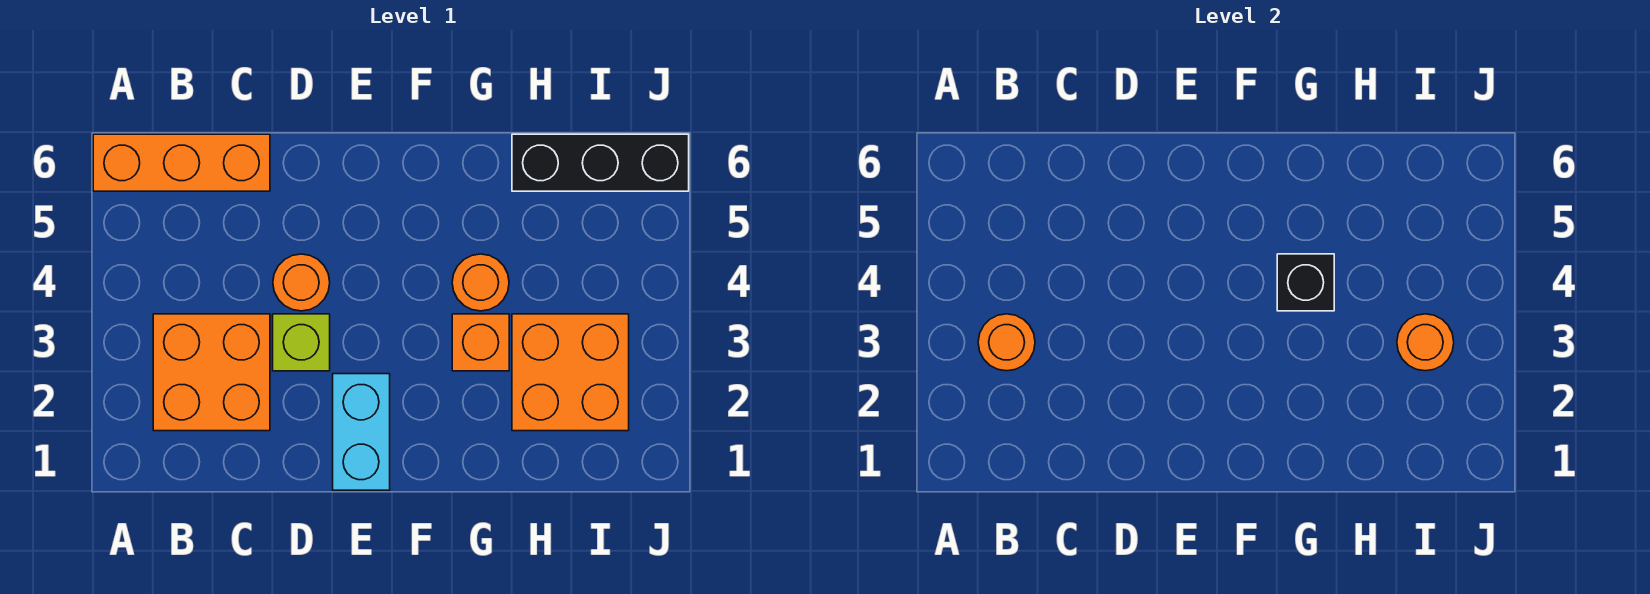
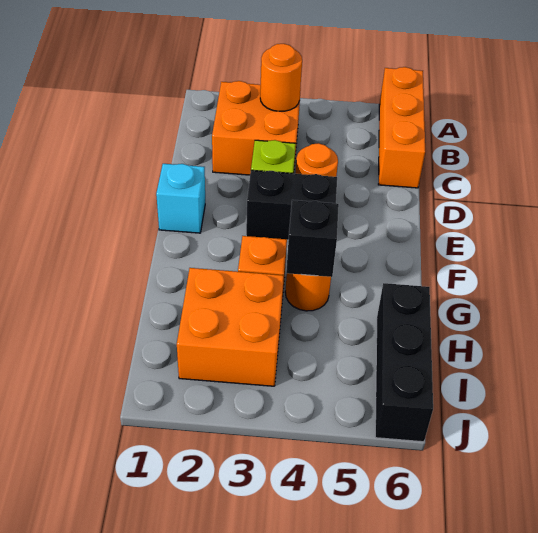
cyan 1x2 brick [333,374,390,490] -> cyan 1x1 brick [156,164,205,233]
none -> black 1x2 brick [246,170,337,240]
orange 1x1 round brick [1397,314,1454,371] -> none

